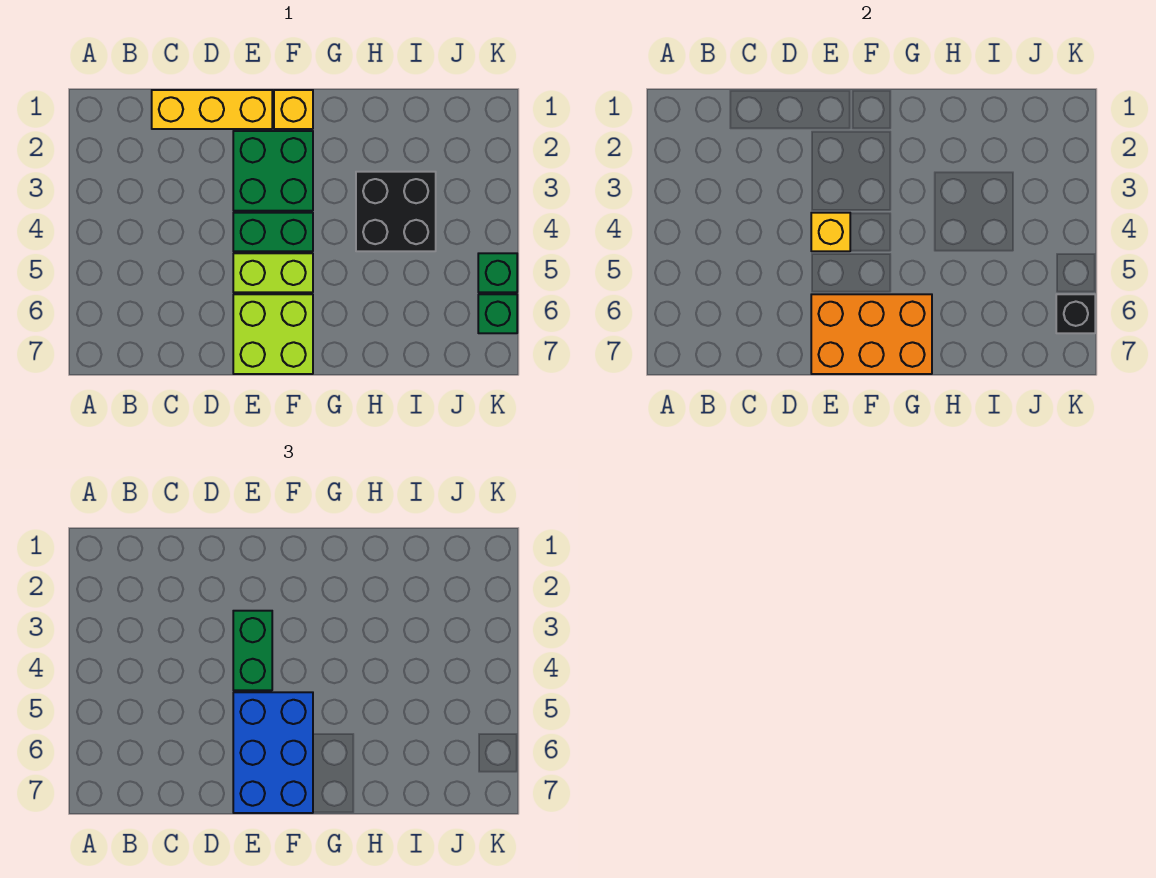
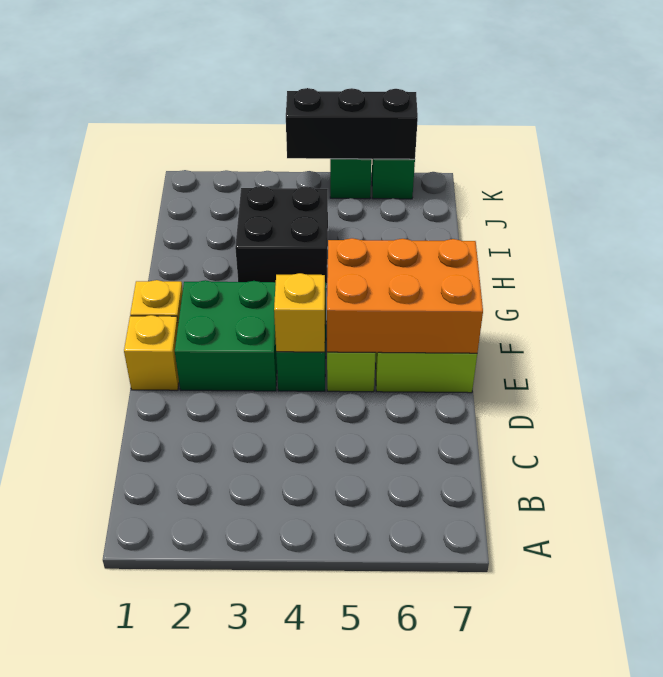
yellow 1x3 brick [152,90,272,129] -> yellow 1x1 brick [124,315,179,390]
green 1x2 brick [233,611,272,690] -> none
blue 2x3 brick [233,692,313,813] -> none
orange 2x3 brick [811,294,932,374] -> orange 2x3 brick turned to [327,238,483,353]
black 1x1 brick [1056,294,1095,333] -> black 1x3 brick [286,88,418,159]

